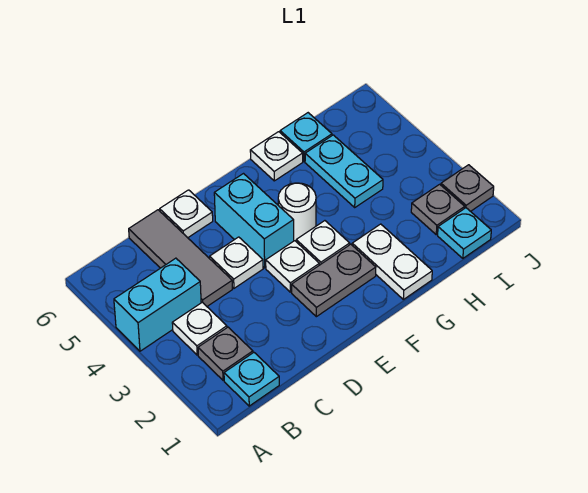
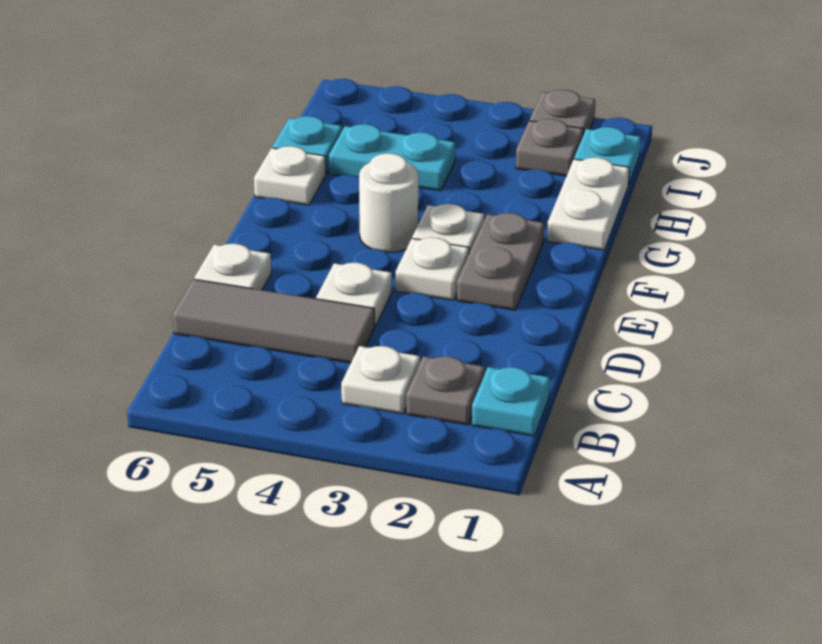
cyan 1x2 brick [114,258,201,351] -> none
cyan 1x2 brick [214,174,294,268] -> none
white 1x2 plate [352,224,432,299] -> white 1x2 plate turned to [547,158,629,250]

